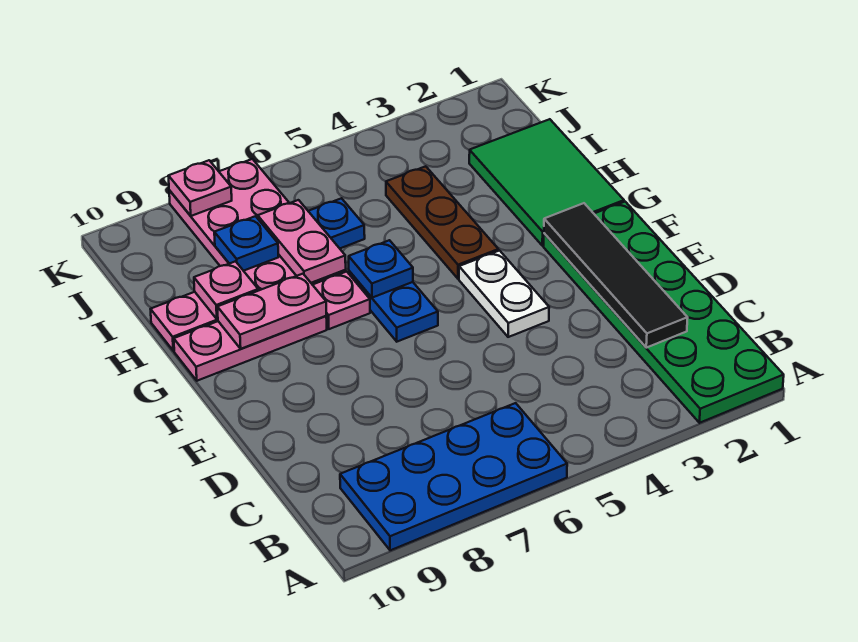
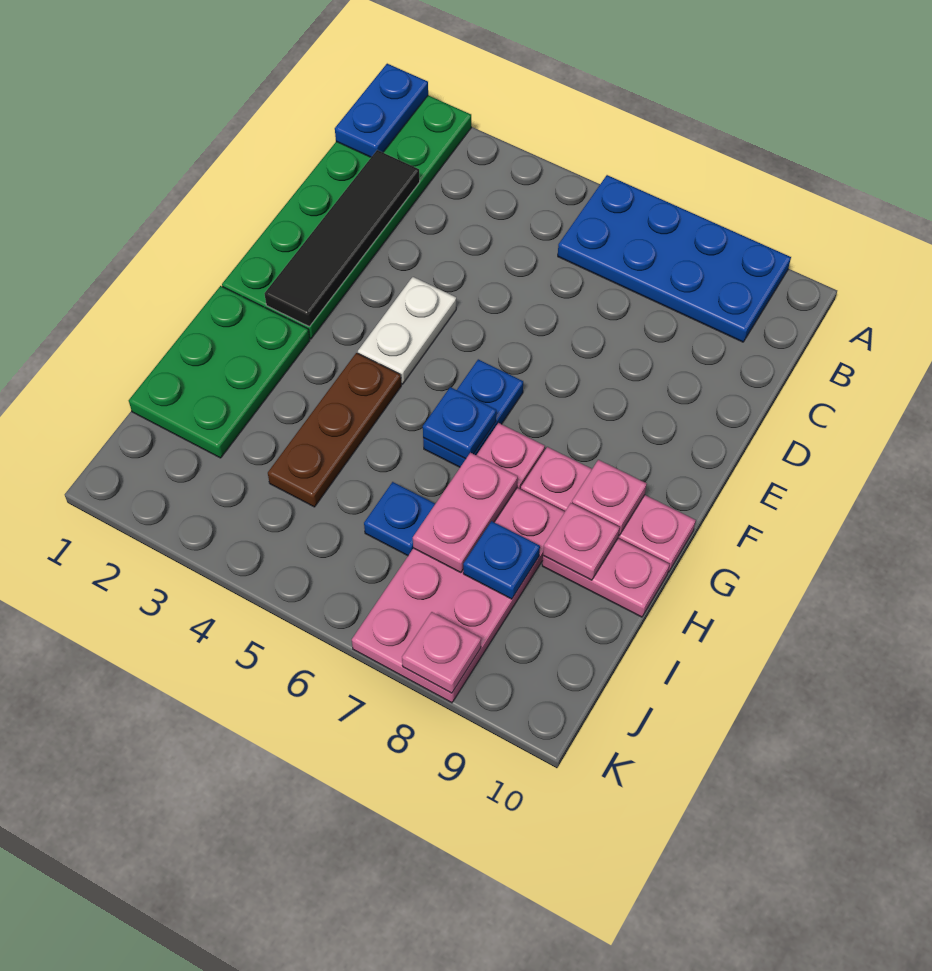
none -> blue 1x2 plate [335,64,428,157]
green 2x3 tile [469,119,624,246] -> green 2x3 plate [129,286,310,458]
pink 1x2 plate [217,274,326,349] -> pink 1x1 plate [572,460,647,536]

